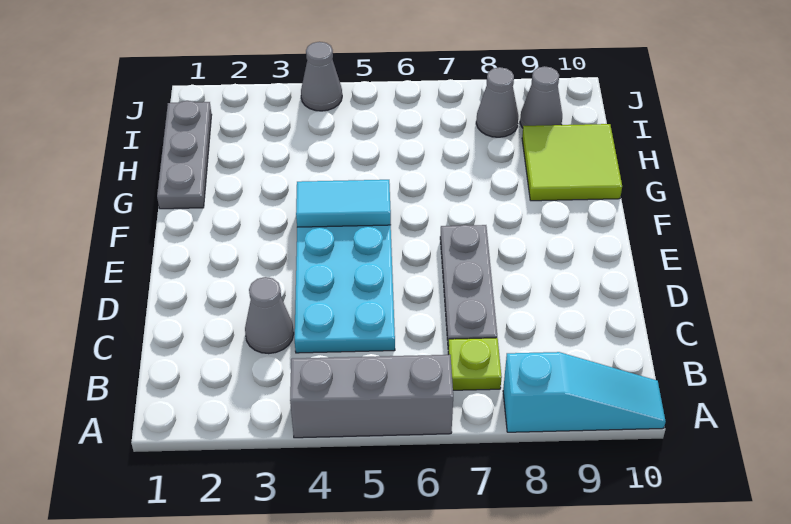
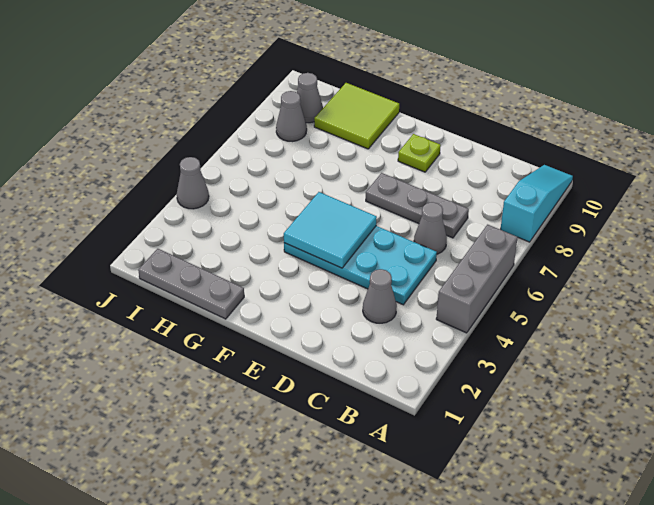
lime 1x1 plate [448,338,502,390] -> lime 1x1 plate moved to [398,134,441,172]
none -> grey 1x1 cone [414,202,447,254]
cyan 1x2 tile [296,180,391,227] -> cyan 2x2 tile [284,192,377,268]

